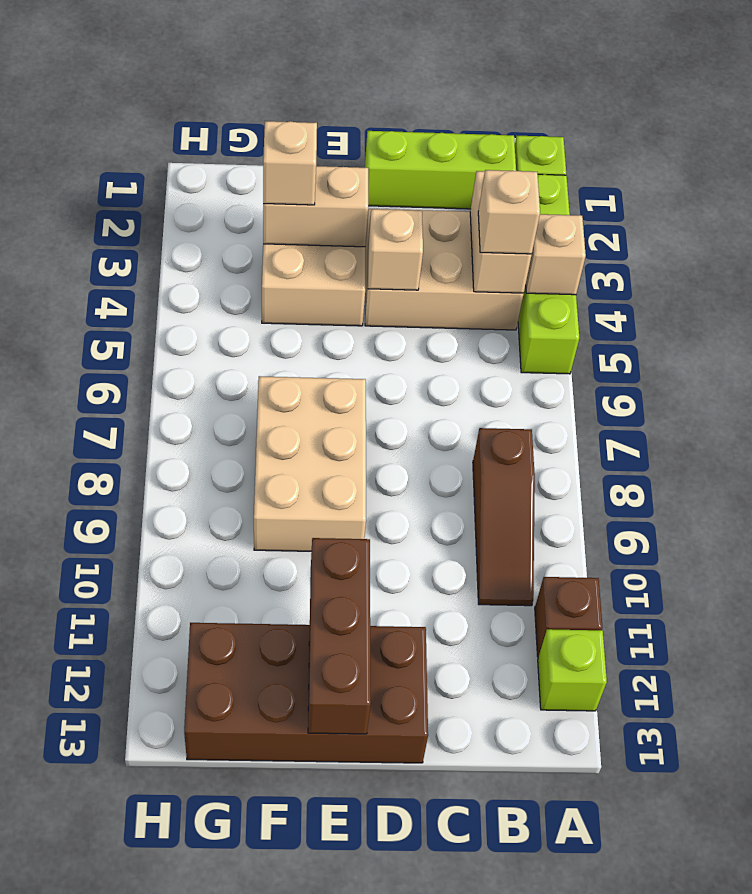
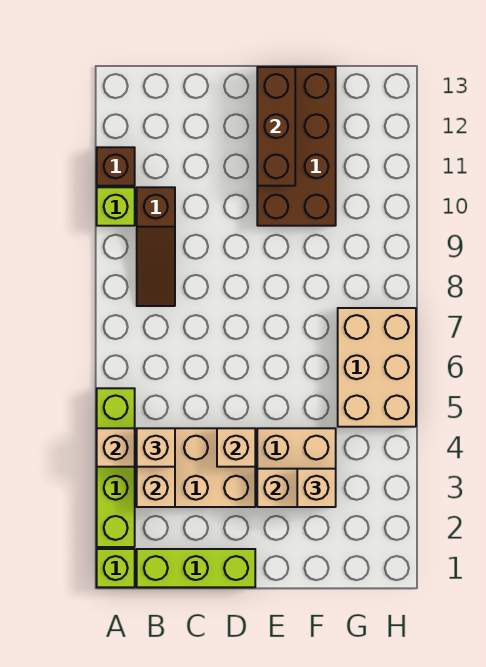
lime 1x1 brick [538,629,607,711] -> lime 1x1 brick moved to [97,187,135,226]
brown 1x3 slope [473,428,535,606] -> brown 1x3 slope turned to [137,187,175,306]
brown 2x4 brick [184,623,428,763] -> brown 2x4 brick turned to [257,67,336,226]
tan 2x3 brick [254,376,366,551] -> tan 2x3 brick moved to [338,308,416,427]

